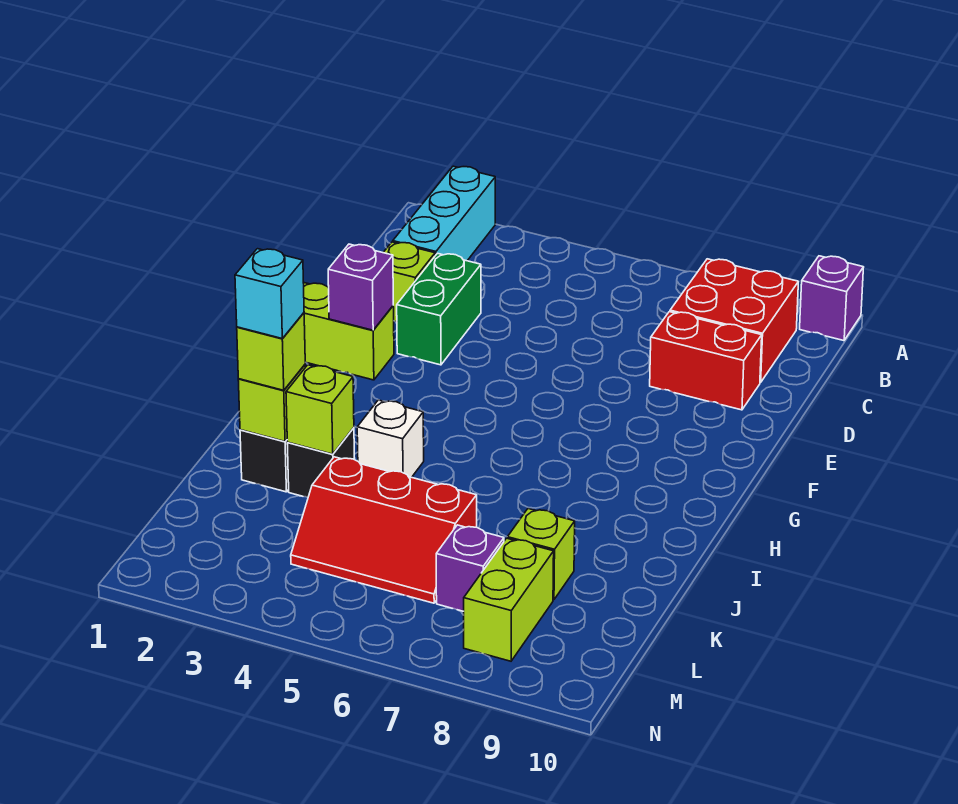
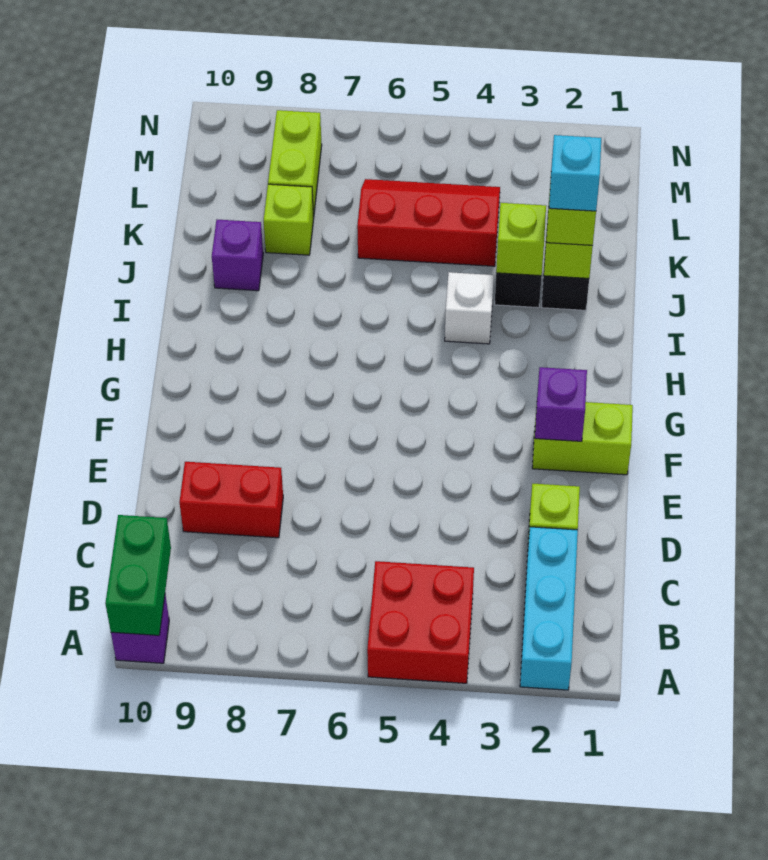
red 2x2 brick [670,259,798,383] -> red 2x2 brick moved to [367,561,474,683]
green 1x2 brick [397,253,481,365] -> green 1x2 brick moved to [105,515,171,635]
purple 1x1 brick [436,525,504,611] -> purple 1x1 brick moved to [212,220,263,291]

